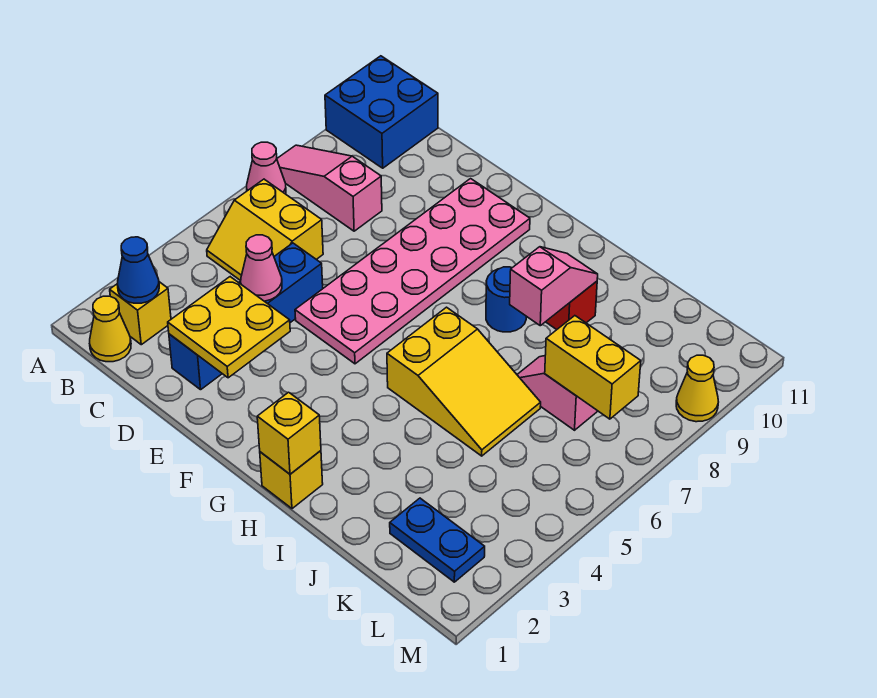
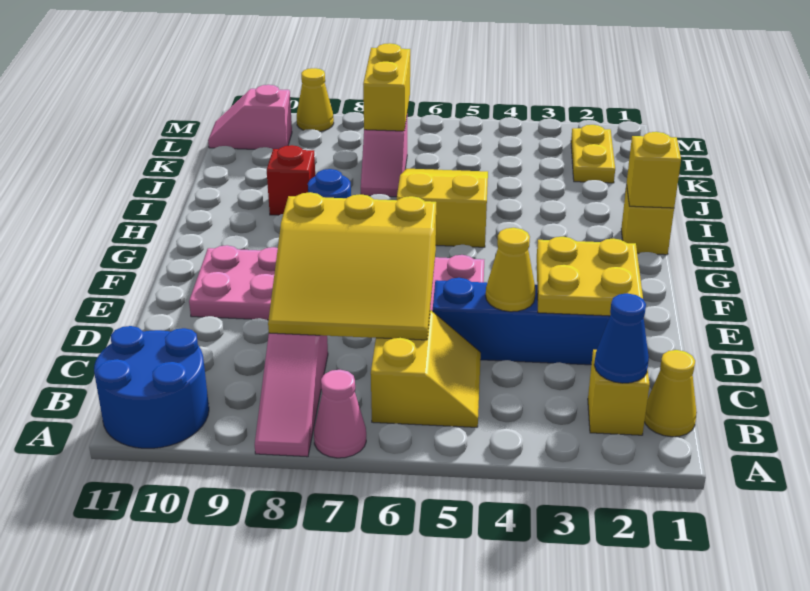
blue 2x2 brick [325,56,438,168] -> blue 2x2 round brick [94,326,209,448]
none -> yellow 3x3 slope [268,192,436,340]
pink 1x1 cone [241,235,282,301] -> yellow 1x1 cone [486,228,536,312]
pink 1x2 slope [510,247,598,326] -> pink 1x2 slope moved to [208,85,292,149]
blue 1x2 plate [390,498,485,582] -> yellow 1x2 plate [571,125,615,183]

